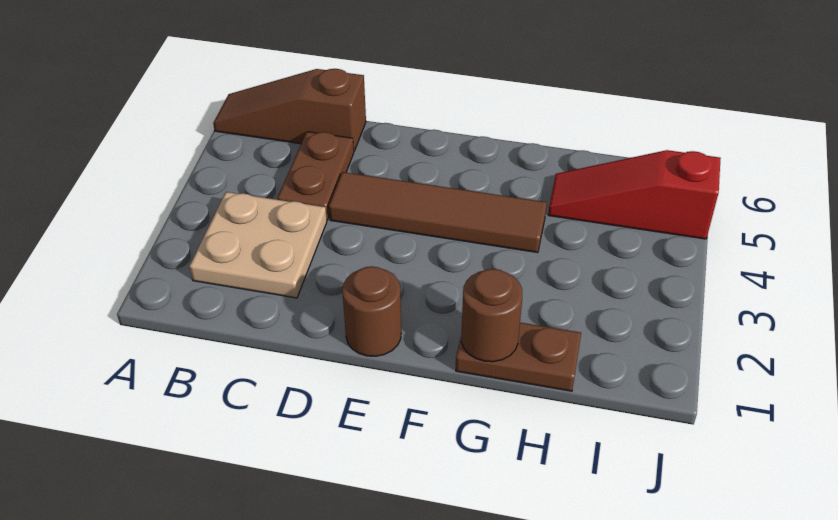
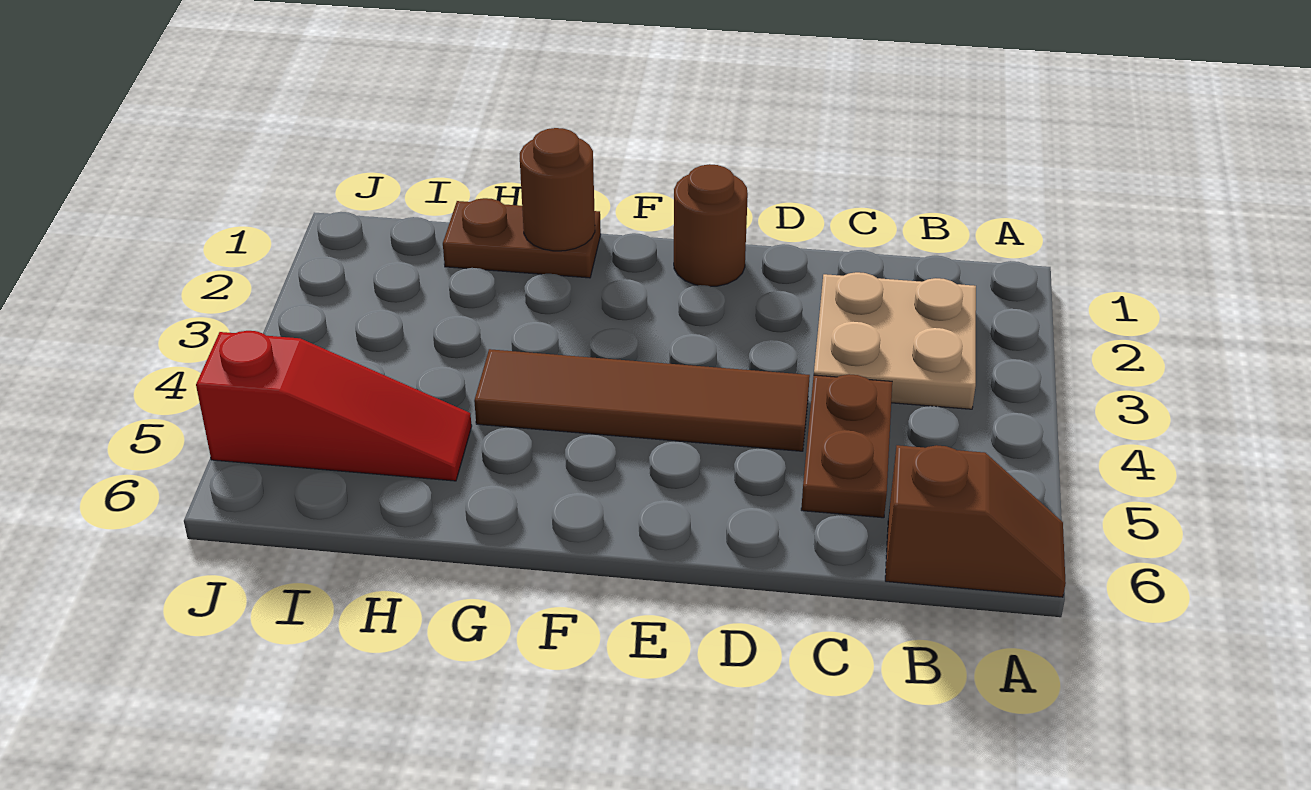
brown 1x3 slope [213,69,366,151] -> brown 1x2 slope [885,445,1066,597]

